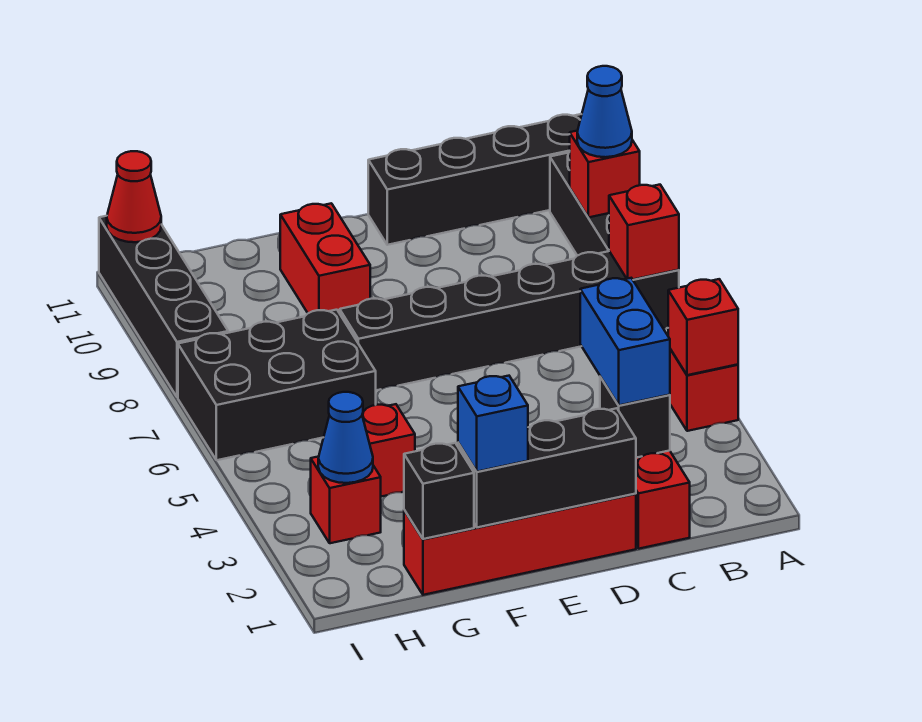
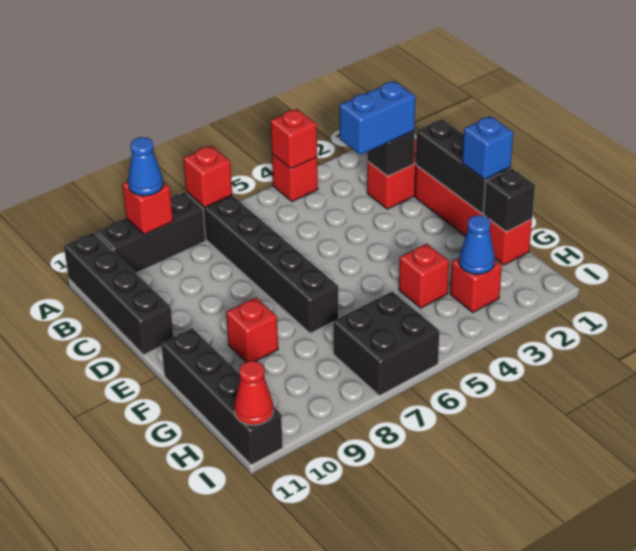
red 1x2 brick [280,203,370,313] -> red 1x1 brick [226,297,278,362]
black 2x3 brick [178,310,376,460] -> black 2x2 brick [333,291,439,396]
black 1x4 brick [99,216,228,397] -> black 1x4 brick turned to [161,328,283,465]

